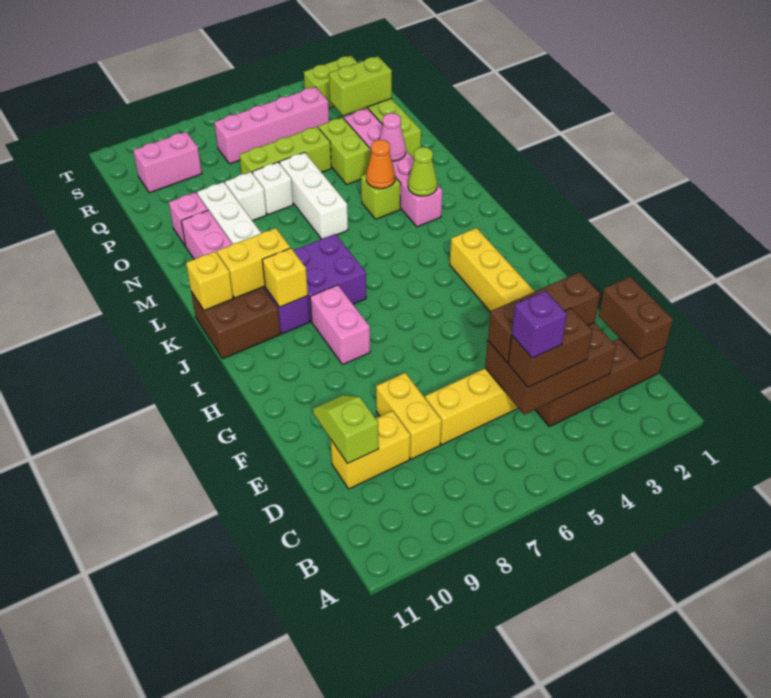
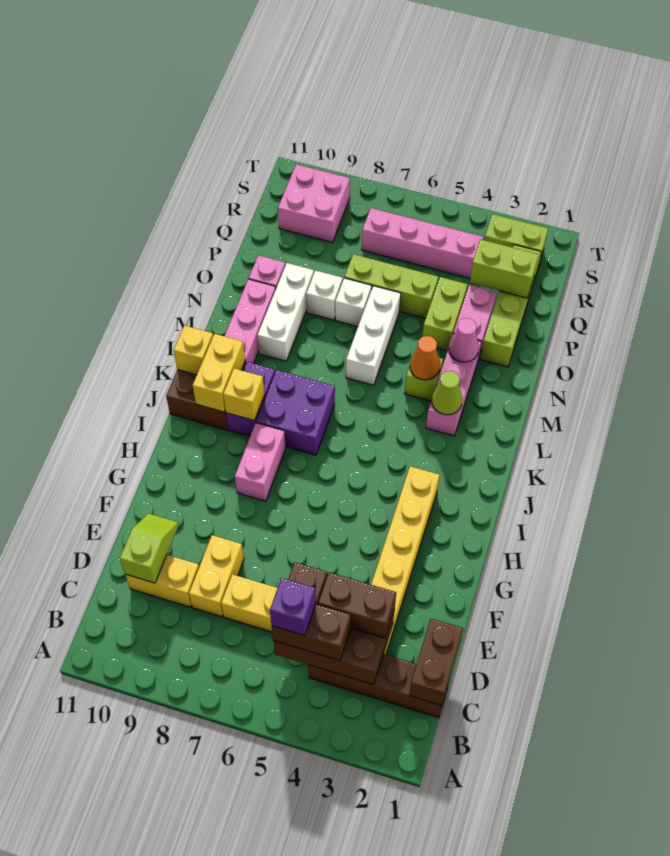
yellow 1x2 brick [217,228,290,298] -> yellow 1x2 brick turned to [193,334,245,412]
pink 1x2 brick [133,132,202,193] -> pink 2x2 brick [278,164,350,242]

